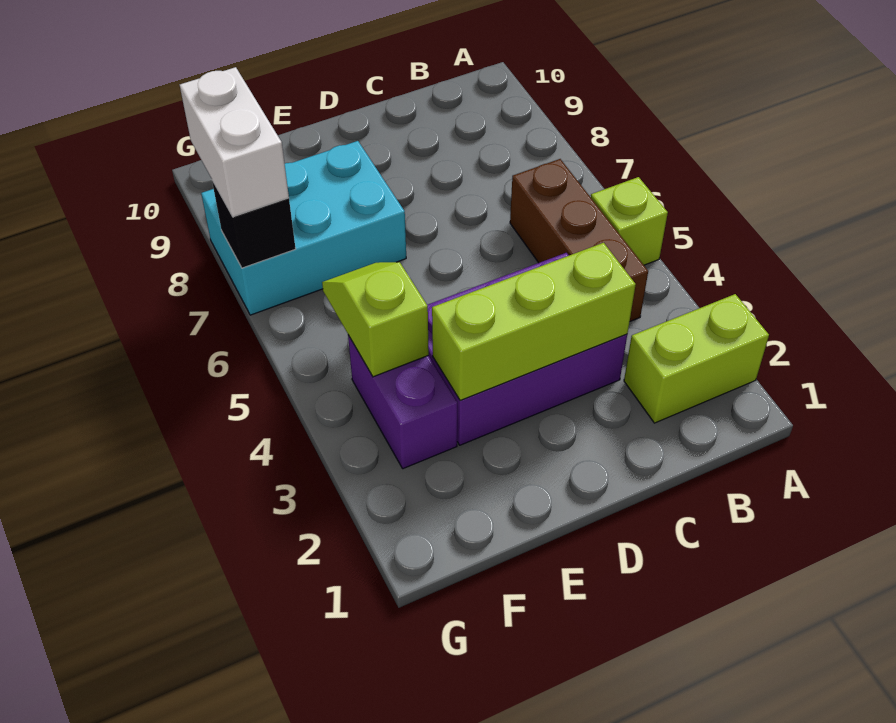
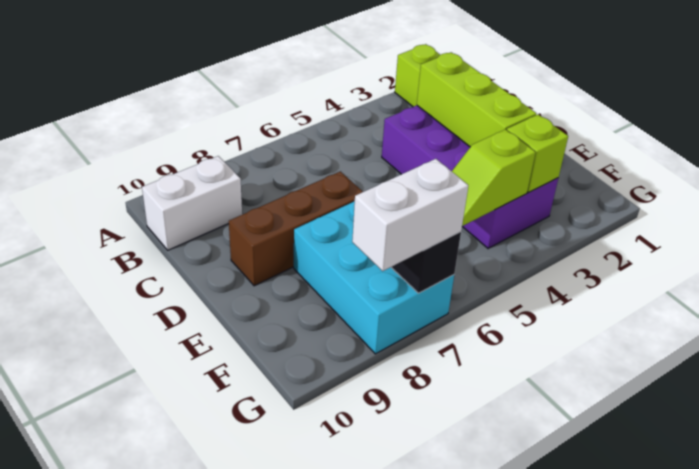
lime 1x1 brick [591,177,668,265] -> lime 1x1 brick moved to [507,115,568,192]
brown 1x3 brick [510,159,648,321] -> brown 1x3 brick moved to [229,171,363,286]
none -> white 1x2 brick [142,156,242,250]

